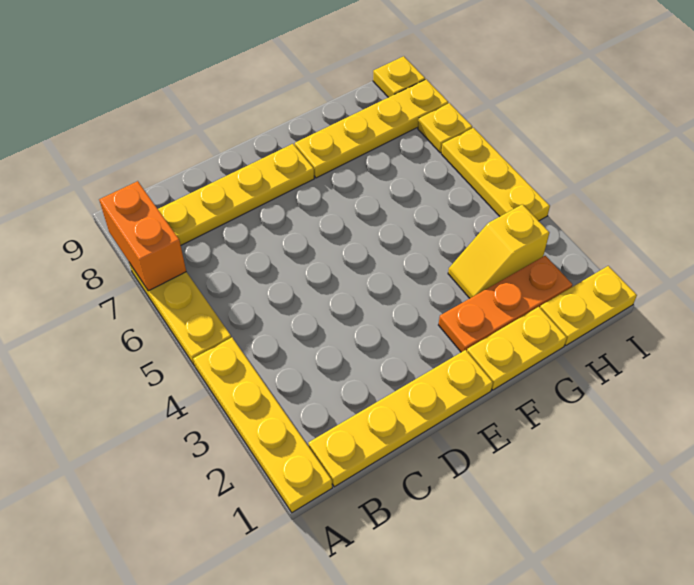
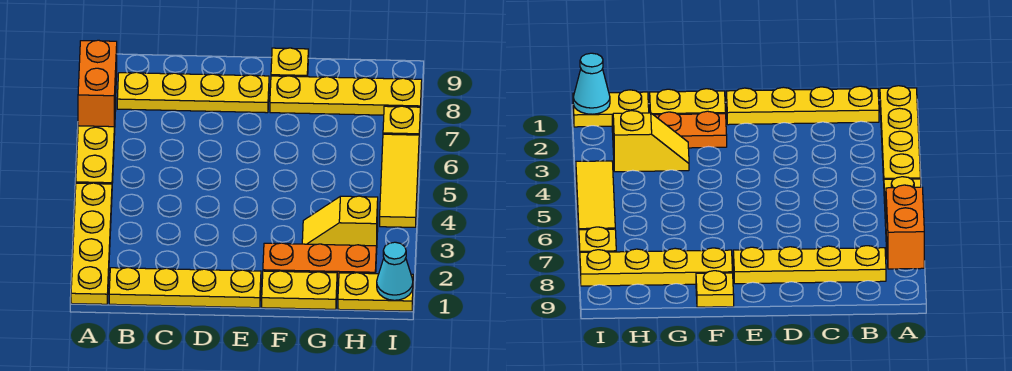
none -> cyan 1x1 cone [377,242,413,300]
yellow 1x3 plate [441,128,550,221] -> yellow 1x3 tile [380,134,419,227]
yellow 1x1 plate [373,56,425,97] -> yellow 1x1 plate moved to [271,48,308,77]

